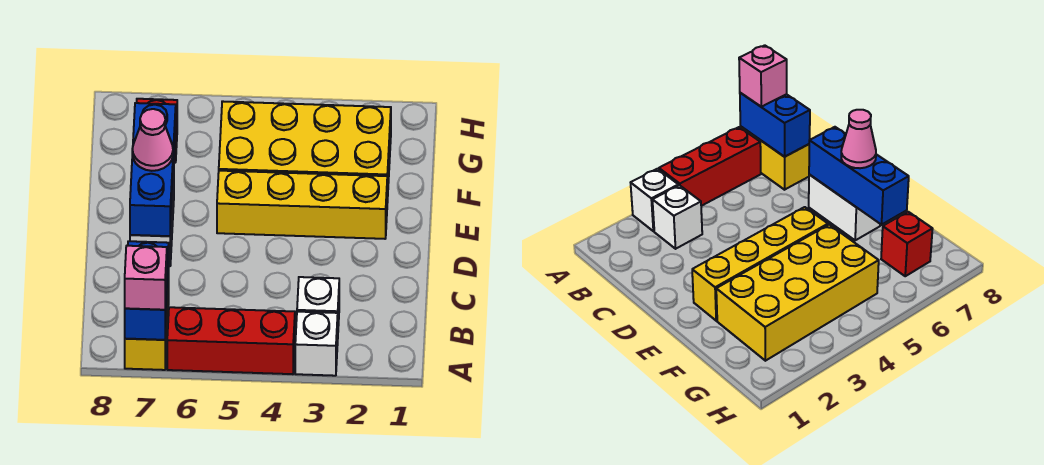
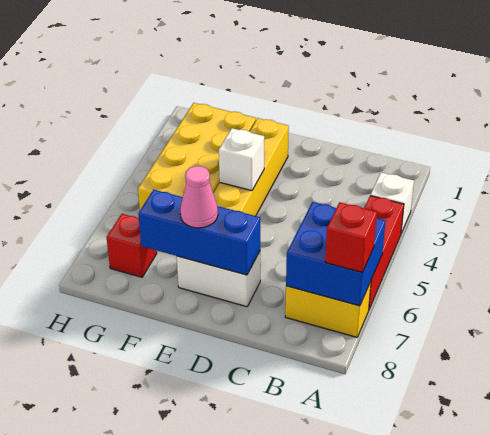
blue 1x2 brick [125,241,169,340] -> blue 2x2 brick [286,202,386,306]
pink 1x1 brick [125,246,167,310] -> red 1x1 brick [325,202,377,273]
white 1x1 brick [297,277,339,326] -> white 1x1 brick moved to [219,128,264,191]

